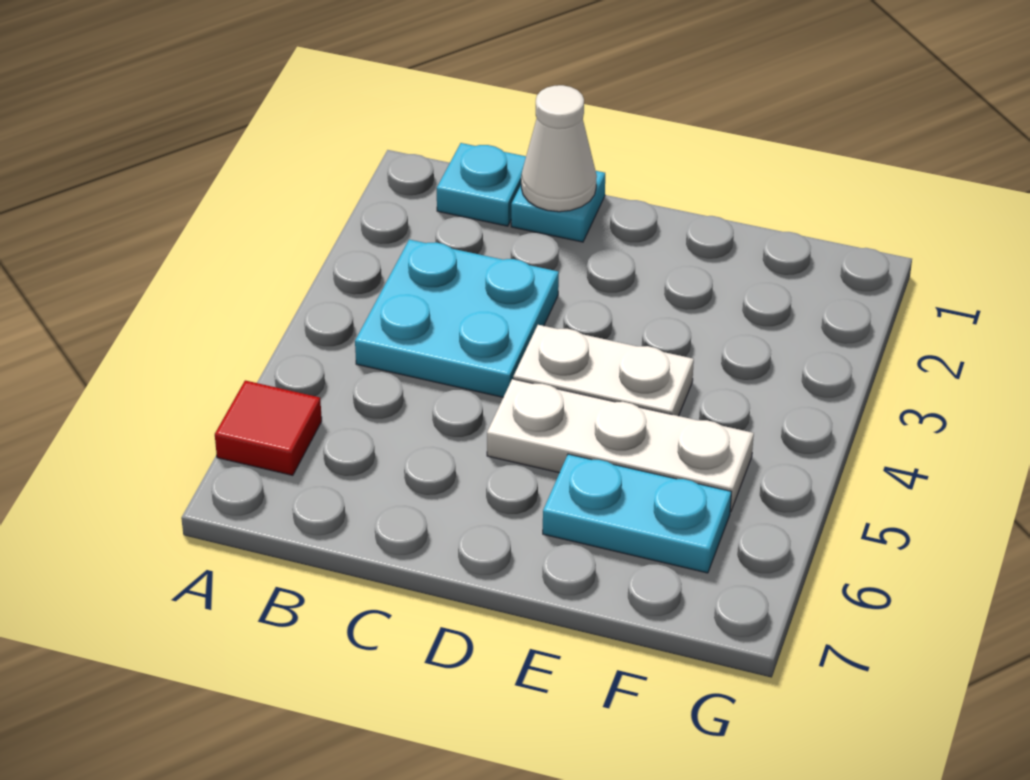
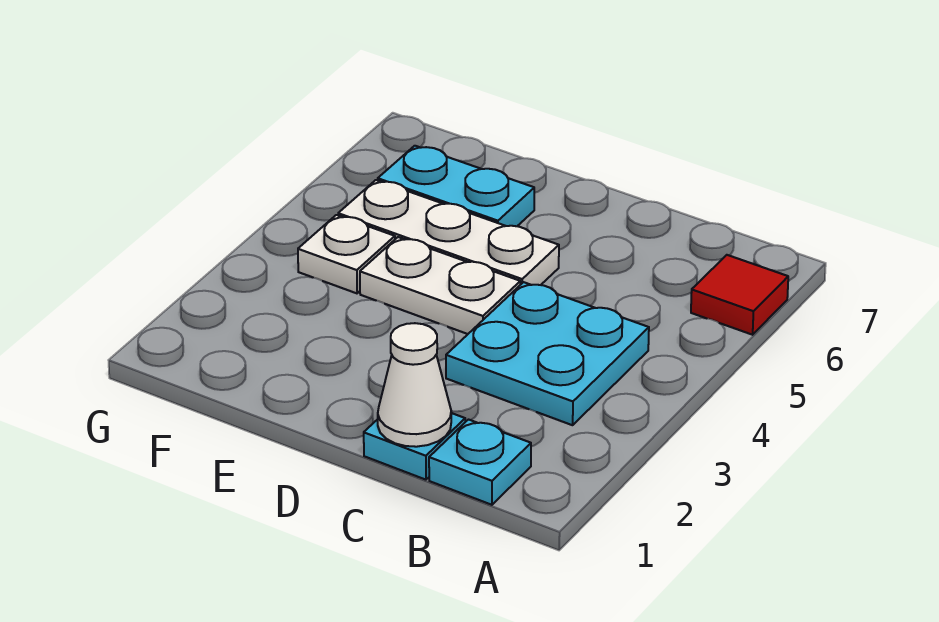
none -> white 1x1 plate [298,215,395,293]

